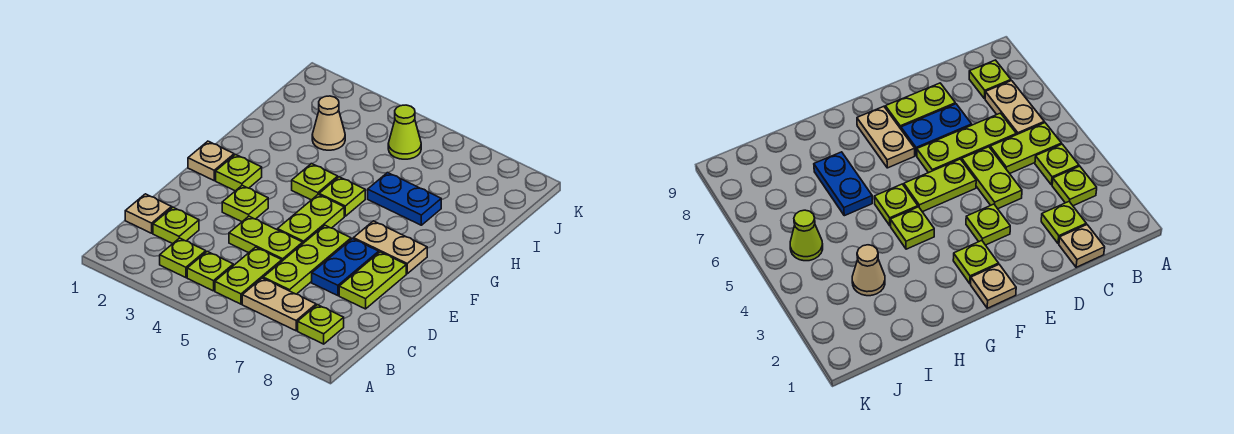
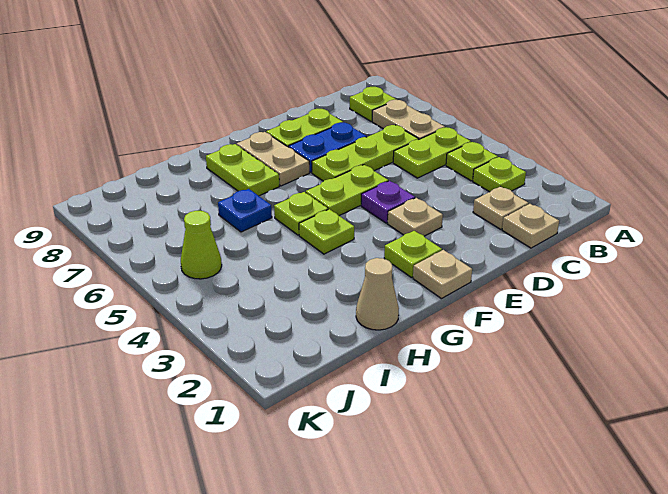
lime 1x1 plate [153,207,199,244] -> tan 1x1 plate [473,186,528,229]
lime 1x2 plate [229,216,303,261] -> lime 1x2 plate moved to [206,144,279,196]
lime 1x1 plate [222,185,268,222] -> tan 1x1 plate [388,198,443,236]
none -> purple 1x1 plate [361,181,415,223]
blue 1x2 plate [368,173,441,225] -> blue 1x1 plate [218,189,272,232]
tan 1x1 cone [312,96,345,150] -> tan 1x1 cone moved to [356,258,399,330]

